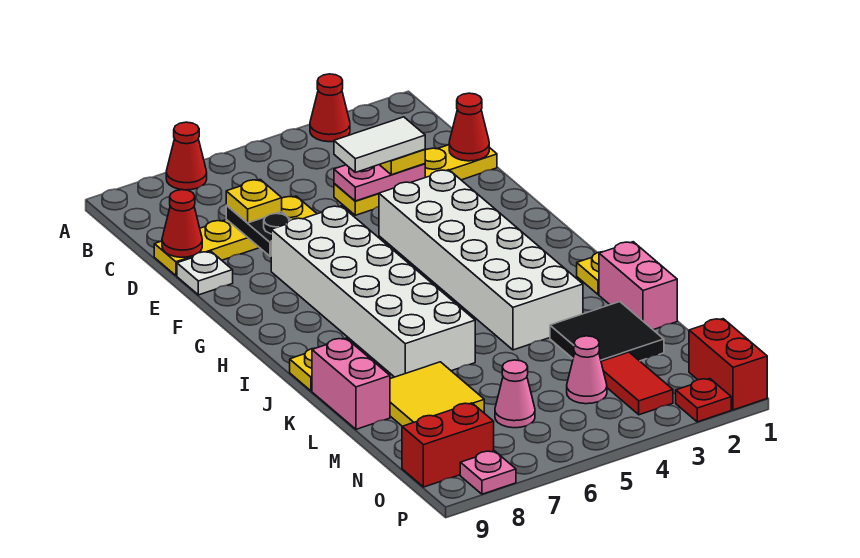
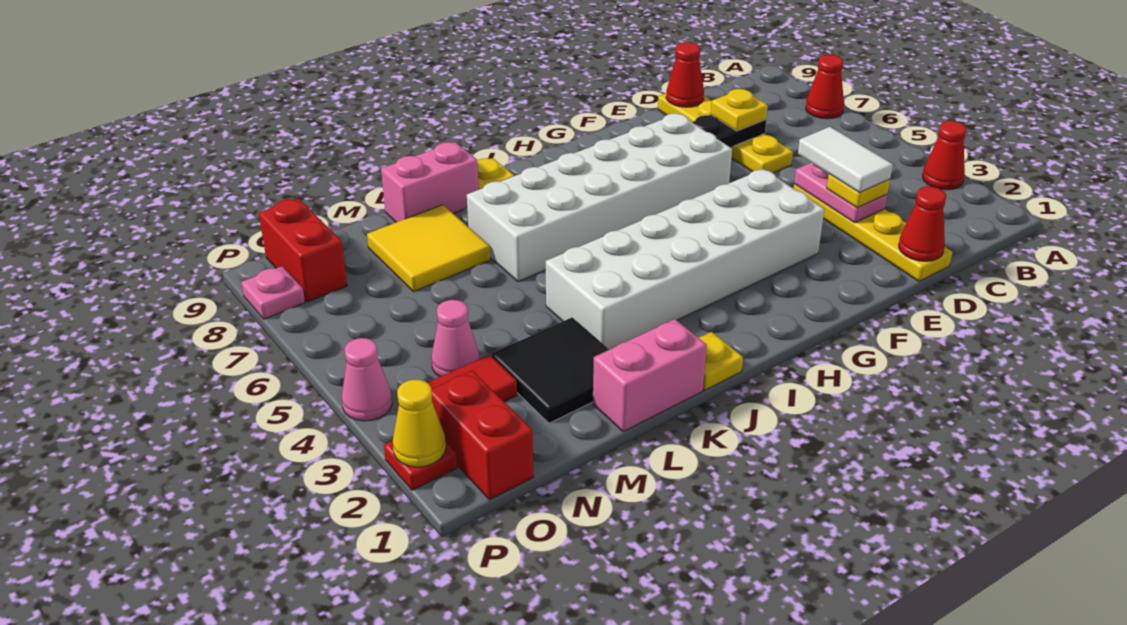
white 1x1 plate [177,252,233,295] -> none
pink 1x1 cone [495,360,535,428] -> pink 1x1 cone moved to [342,338,392,421]
red 1x2 brick [689,319,767,410] -> red 1x2 brick turned to [431,371,533,500]
none -> yellow 1x1 cone [393,380,446,467]

